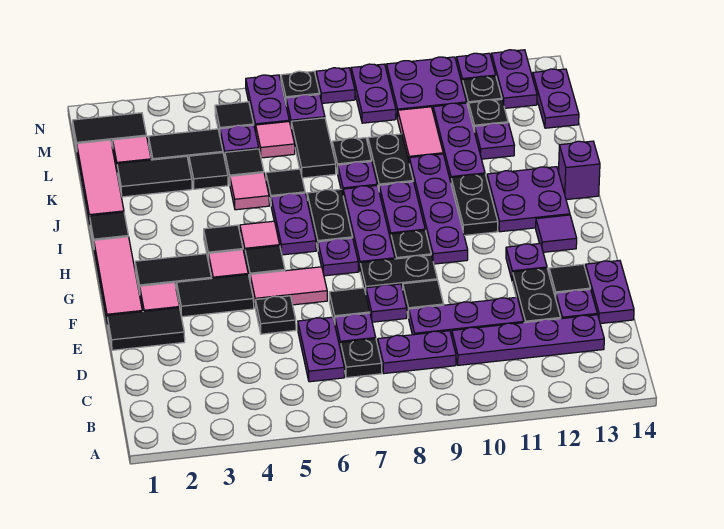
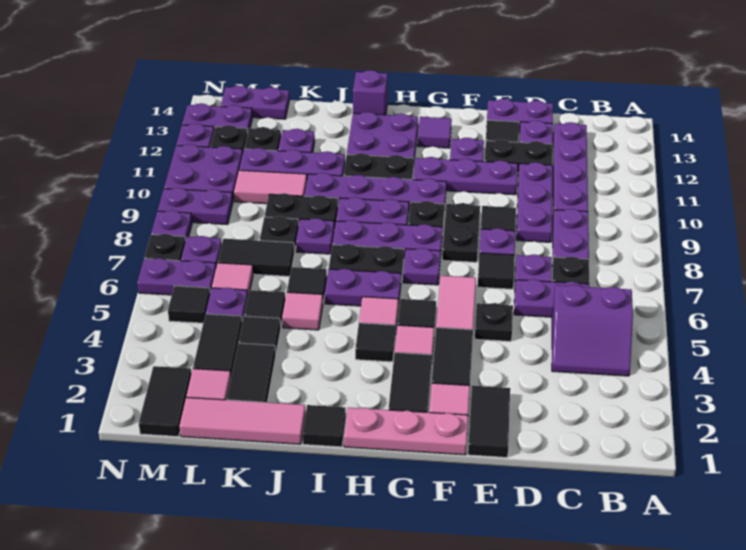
none -> purple 2x2 slope [552,285,633,376]
none -> purple 1x3 plate [413,157,518,195]
pink 1x3 tile [94,237,142,324] -> pink 1x3 plate [344,408,468,455]

